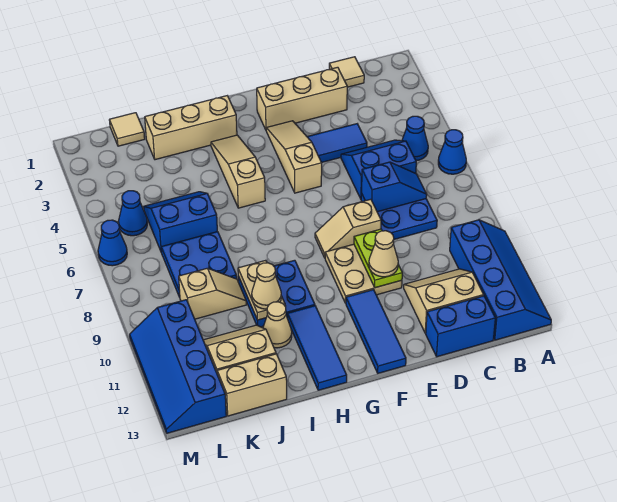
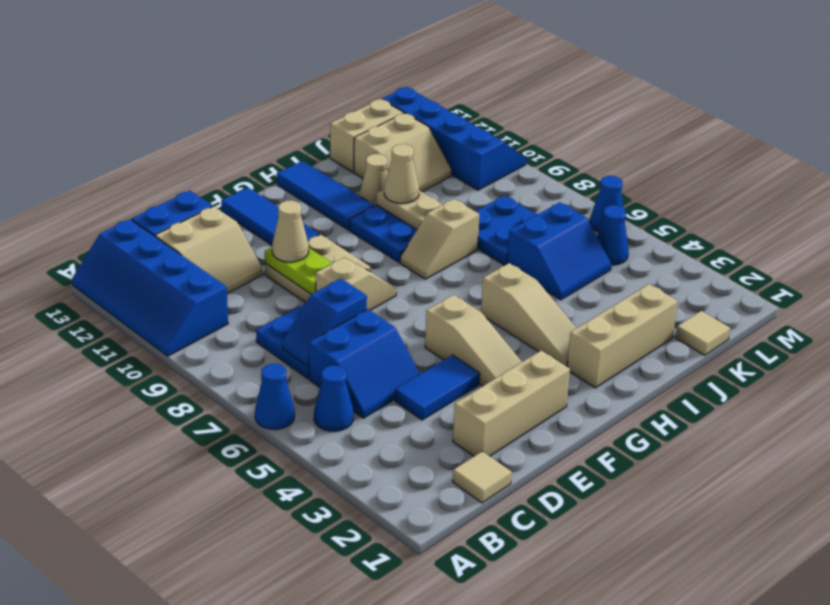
tan 1x2 slope [179,268,246,319] -> tan 1x2 slope moved to [400,199,479,279]

